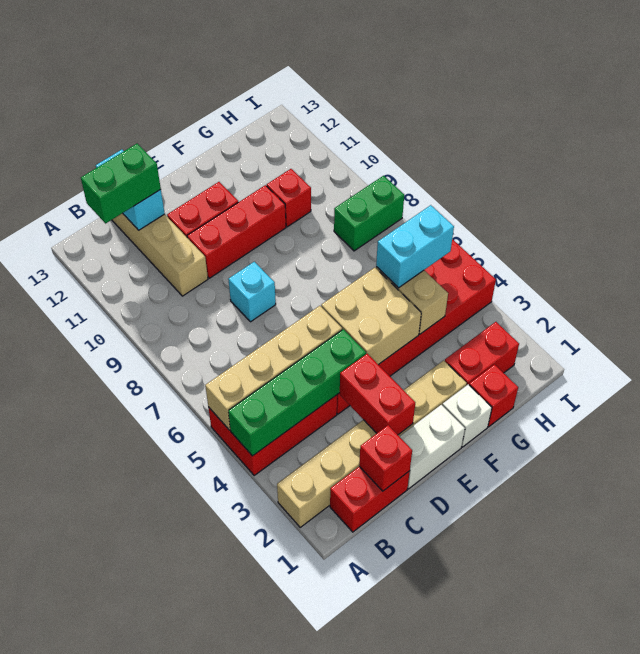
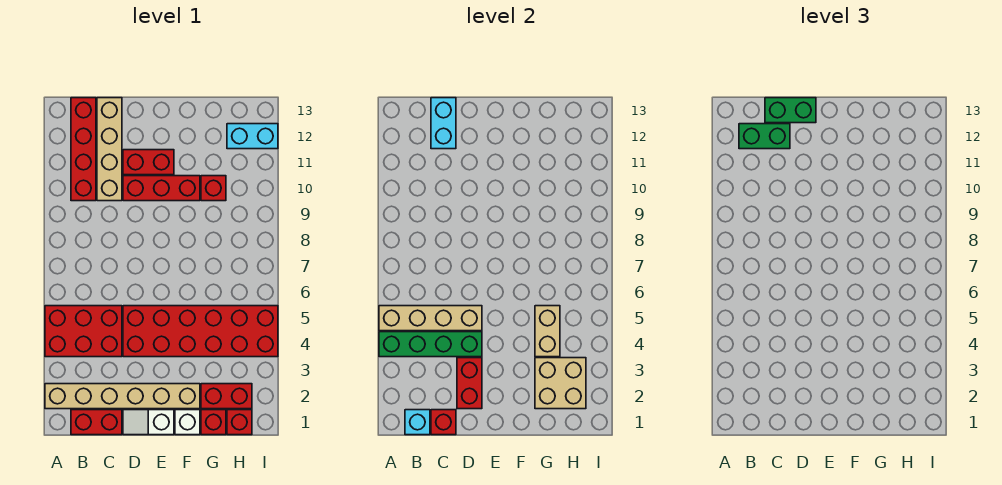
none -> red 1x4 brick [71,98,96,201]
white 1x2 brick [399,405,465,489] -> white 1x2 slope [123,410,174,435]
cyan 1x1 brick [228,262,276,322] -> cyan 1x1 brick moved to [405,410,430,435]
tan 2x2 brick [321,268,421,365] -> tan 2x2 brick moved to [535,358,586,409]
cyan 1x2 brick [376,205,454,288] -> cyan 1x2 brick moved to [227,124,278,149]
none -> red 1x1 brick [227,410,252,435]
green 1x2 brick [334,176,404,251] -> green 1x2 brick moved to [765,98,816,123]

